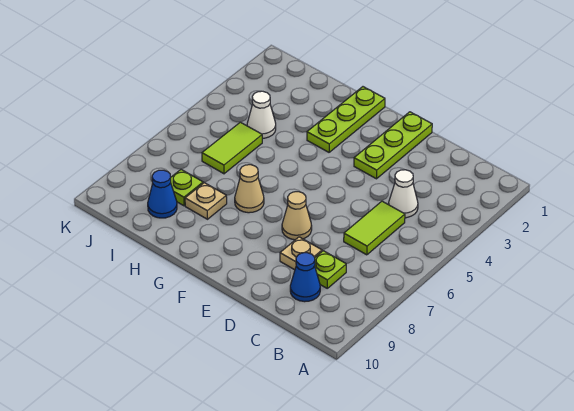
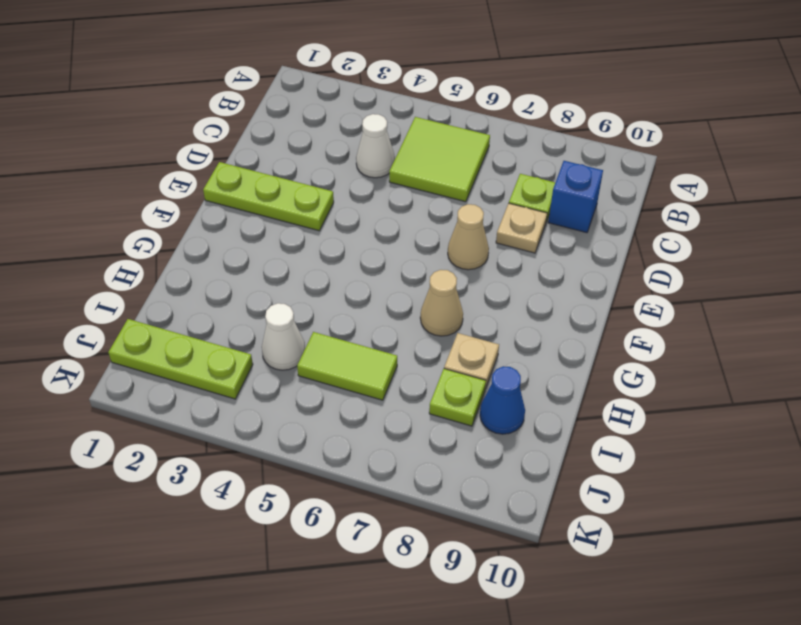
lime 1x2 tile [344,201,405,255] -> lime 2x2 tile [389,117,490,202]
blue 1x1 cone [290,253,320,302] -> blue 1x1 brick [548,161,603,233]
lime 1x3 plate [307,87,385,152] -> lime 1x3 plate moved to [108,319,253,399]

